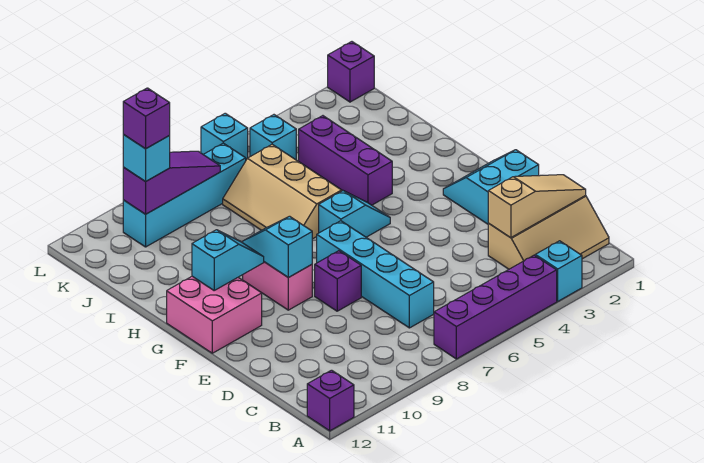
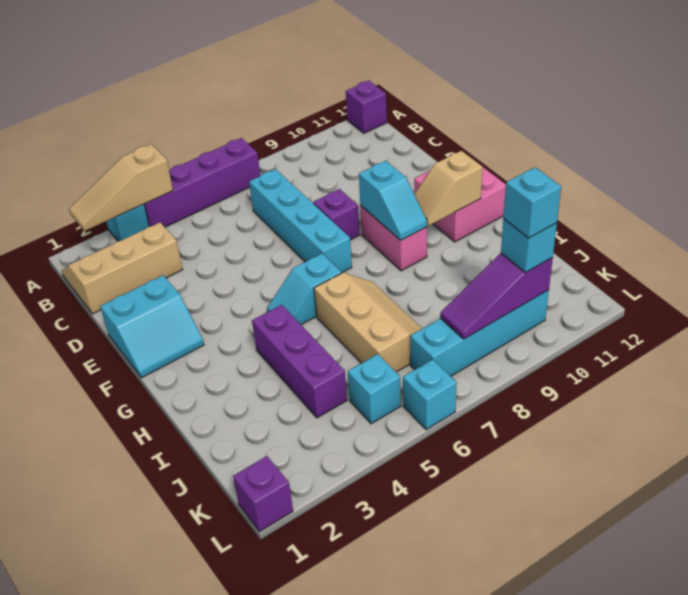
tan 1x3 slope [488,175,586,238] -> tan 1x3 slope moved to [69,144,173,231]
cyan 1x2 slope [192,230,264,290] -> tan 1x2 slope [414,151,483,226]
purple 1x1 brick [123,88,170,149] -> cyan 1x1 brick [503,167,561,238]

